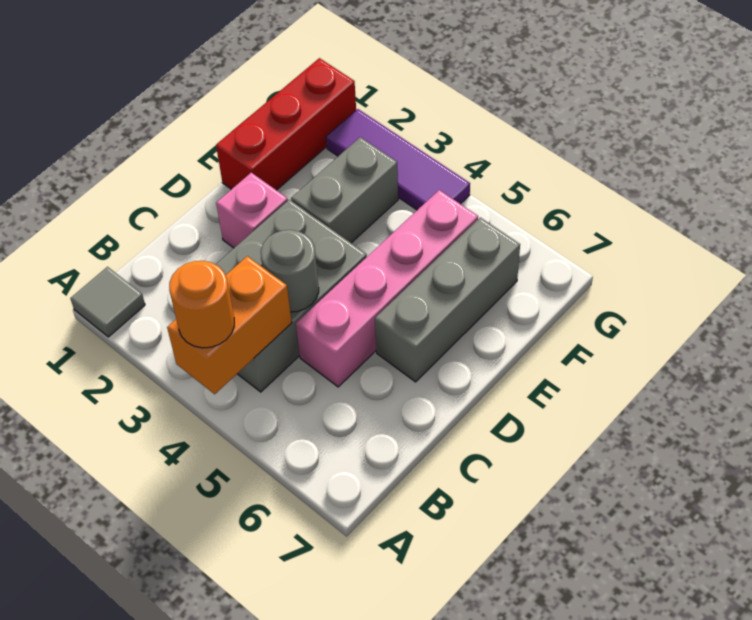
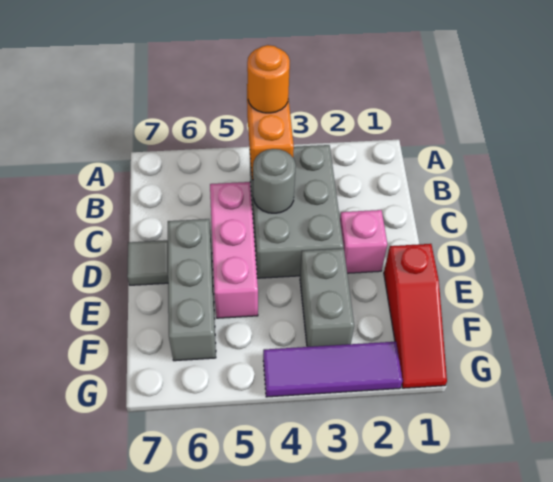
grey 1x1 tile [70,267,145,337] -> grey 1x1 tile moved to [127,240,168,285]
pink 1x4 brick [296,190,478,387] -> pink 1x3 brick [210,182,258,318]
red 1x3 brick [216,58,356,190] -> red 1x3 slope [384,244,447,388]

